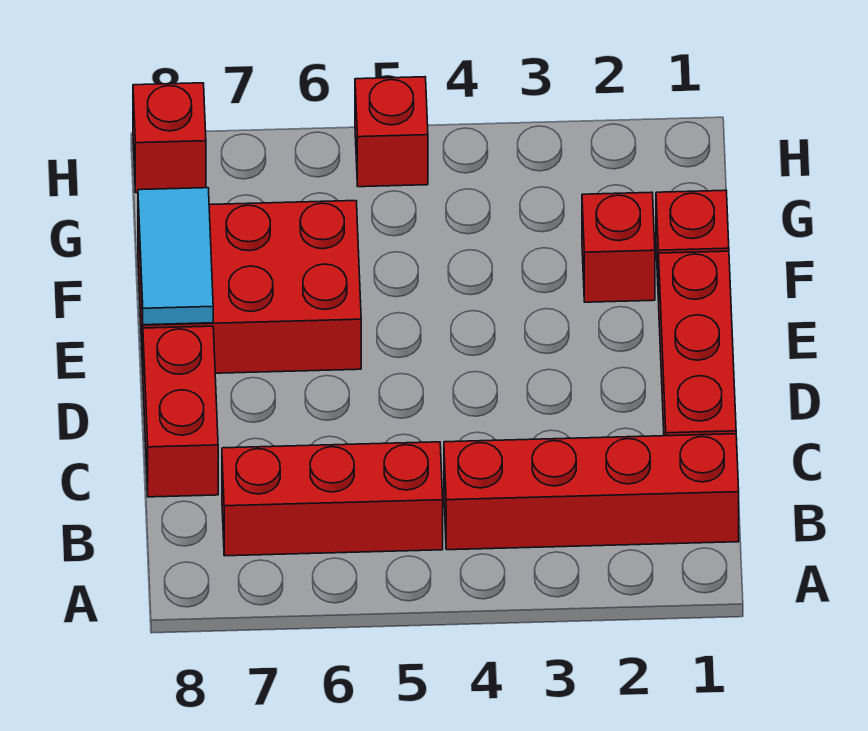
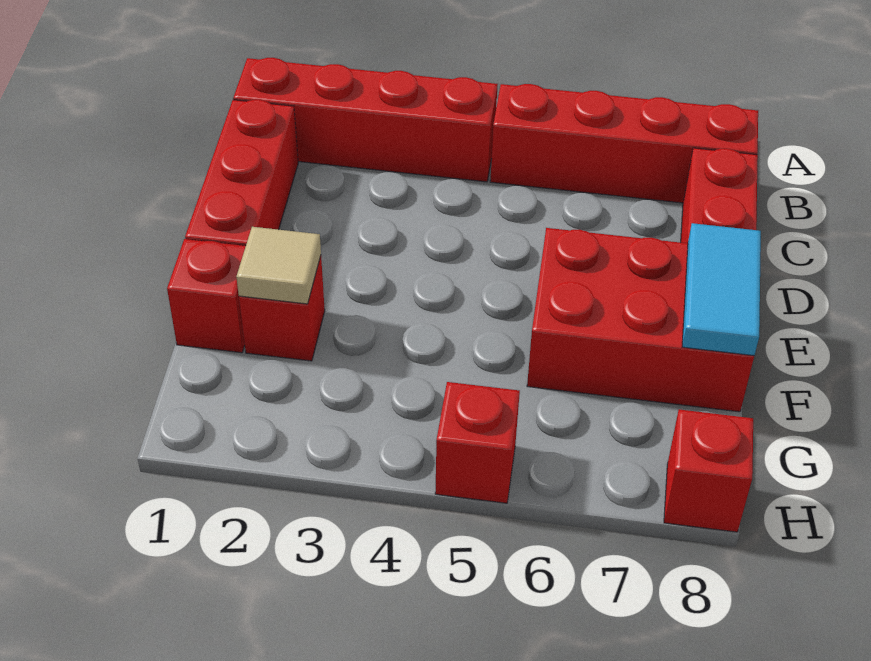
red 1x3 brick [222,442,443,556] -> red 1x4 brick [490,84,758,203]
none -> tan 1x1 tile [236,227,321,304]

